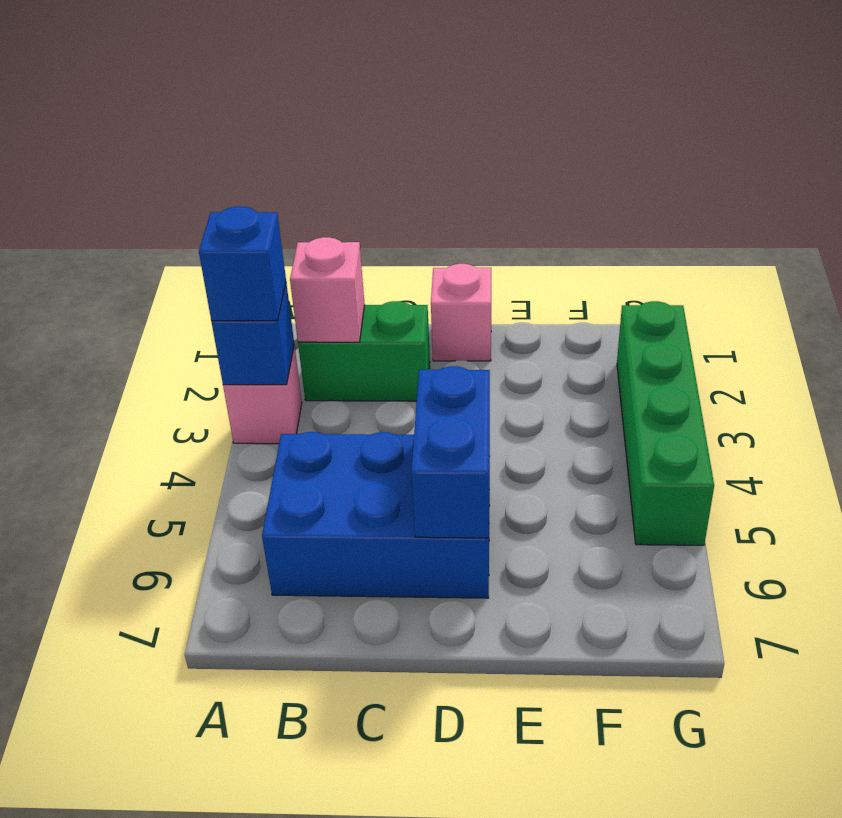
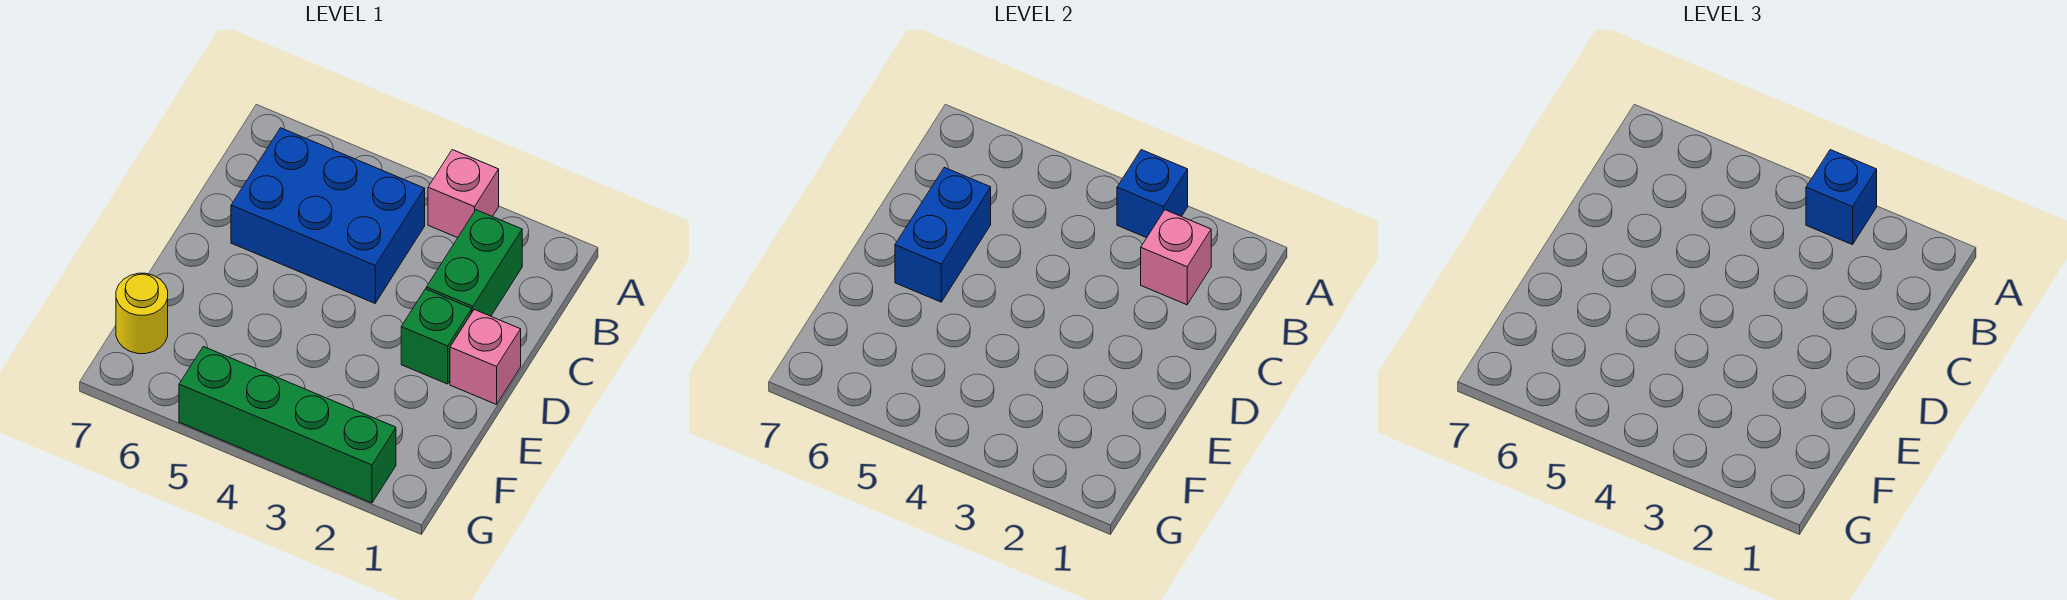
blue 2x3 brick [262,432,490,598] -> blue 2x3 brick turned to [231,128,425,303]
none -> green 1x1 brick [401,289,472,384]
blue 1x2 brick [411,366,490,538] -> blue 1x2 brick turned to [895,167,991,302]
none -> yellow 1x1 round brick [116,273,168,354]

